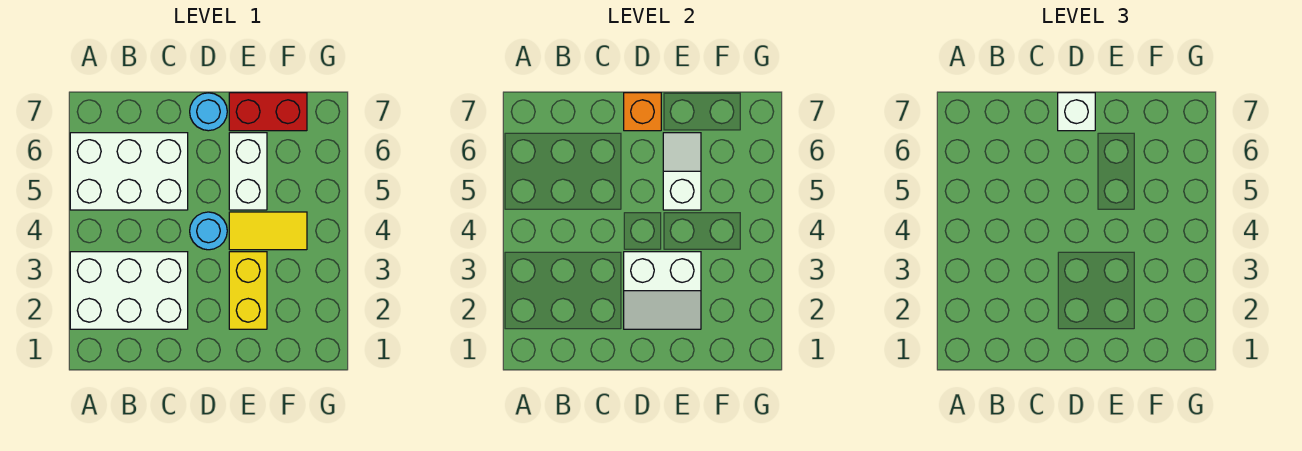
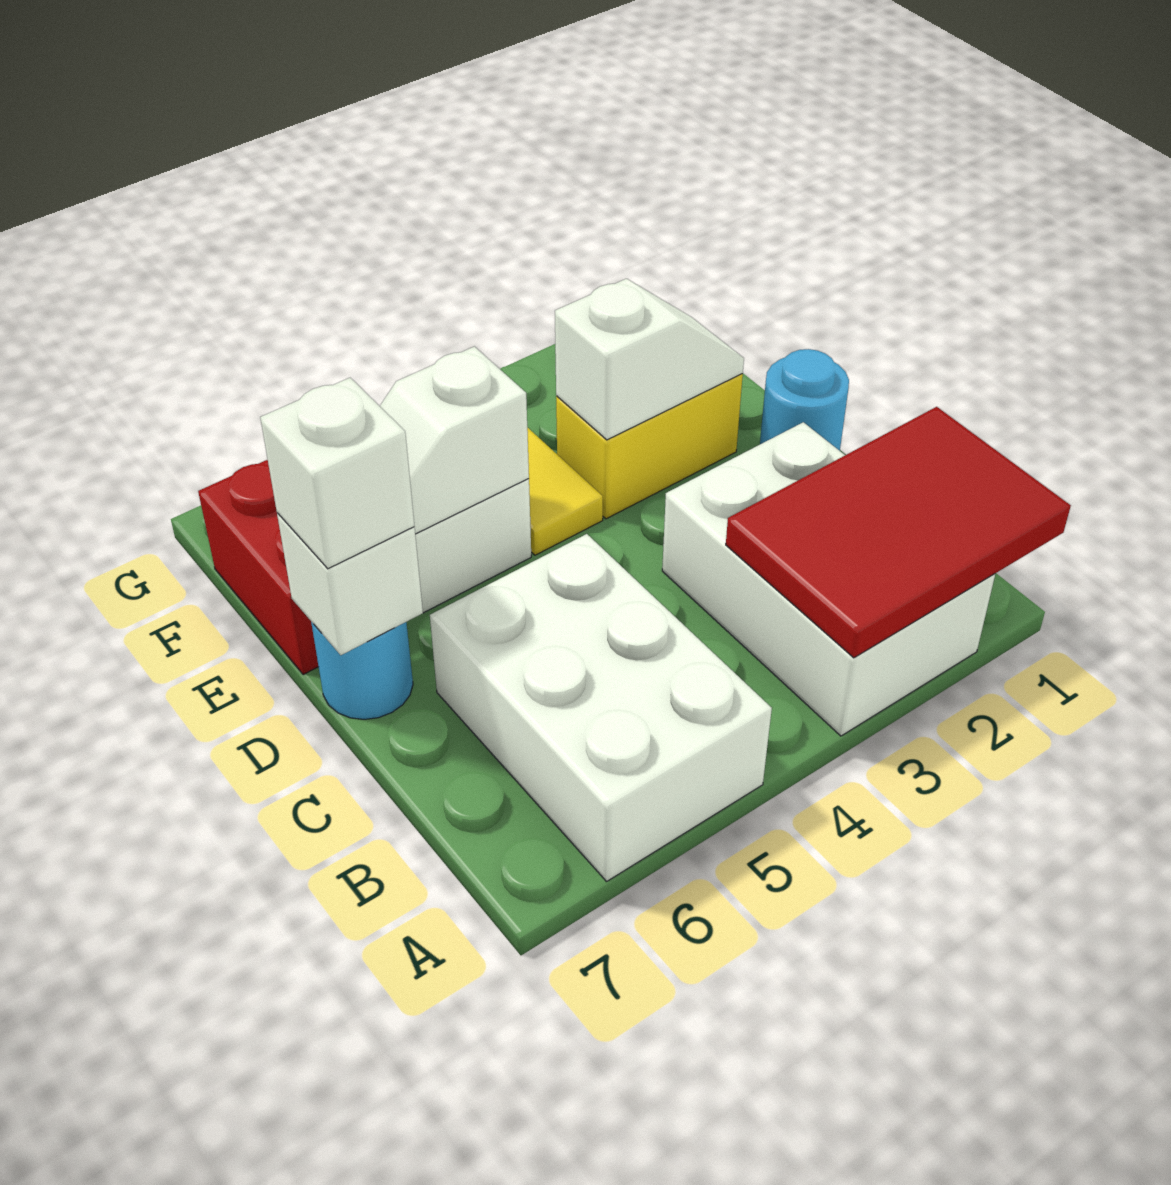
none -> red 2x3 tile [726,407,1071,658]
white 2x2 slope [624,252,701,329] -> white 1x2 slope [555,279,744,440]
cyan 1x1 round brick [190,212,227,250] -> cyan 1x1 round brick moved to [760,349,849,451]
orange 1x1 brick [624,93,661,131] -> white 1x1 brick [277,513,423,655]

